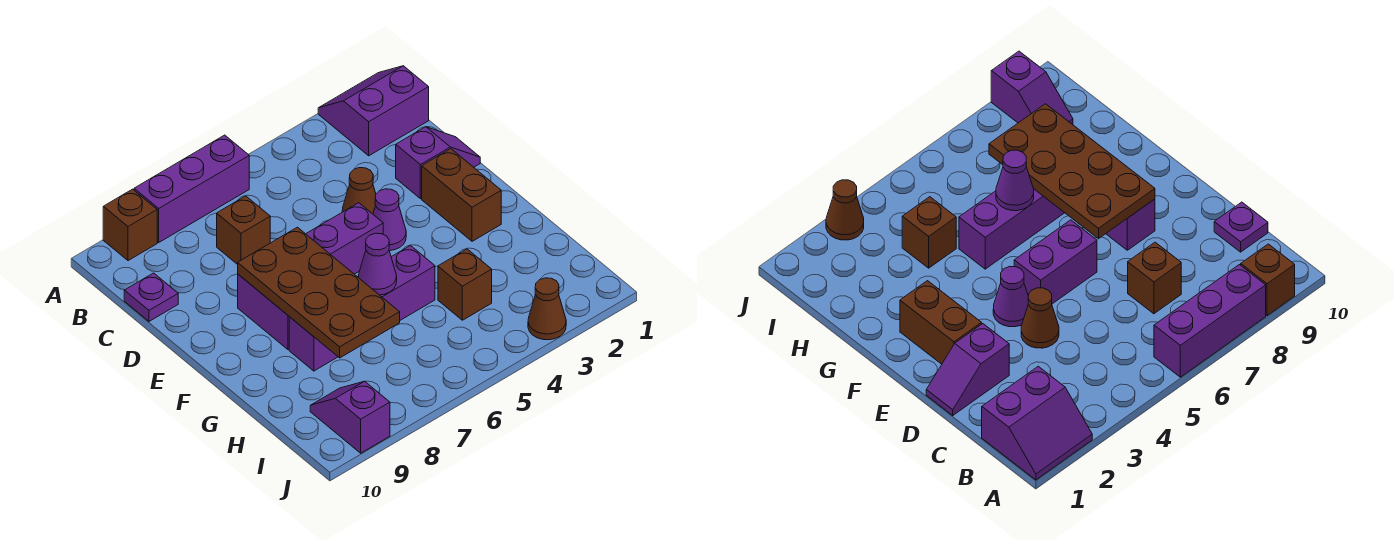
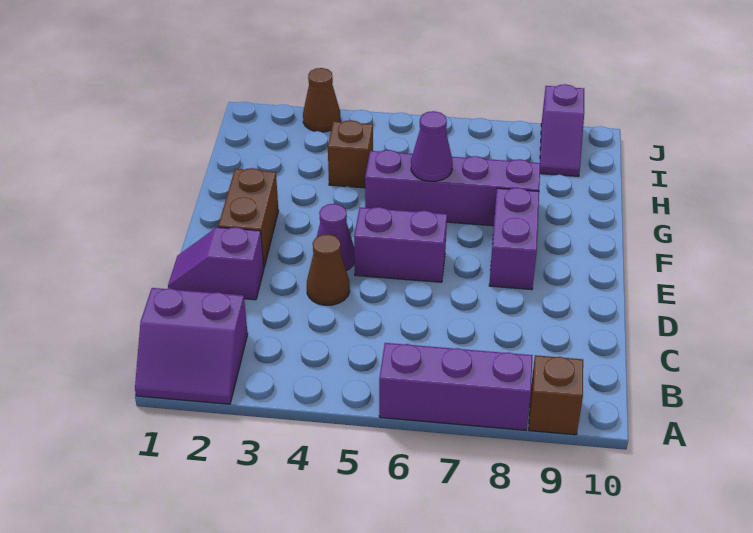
brown 1x1 brick [217,196,270,265] -> none
purple 1x1 plate [124,273,178,321] -> none
brown 2x4 plate [238,227,400,358] -> none

